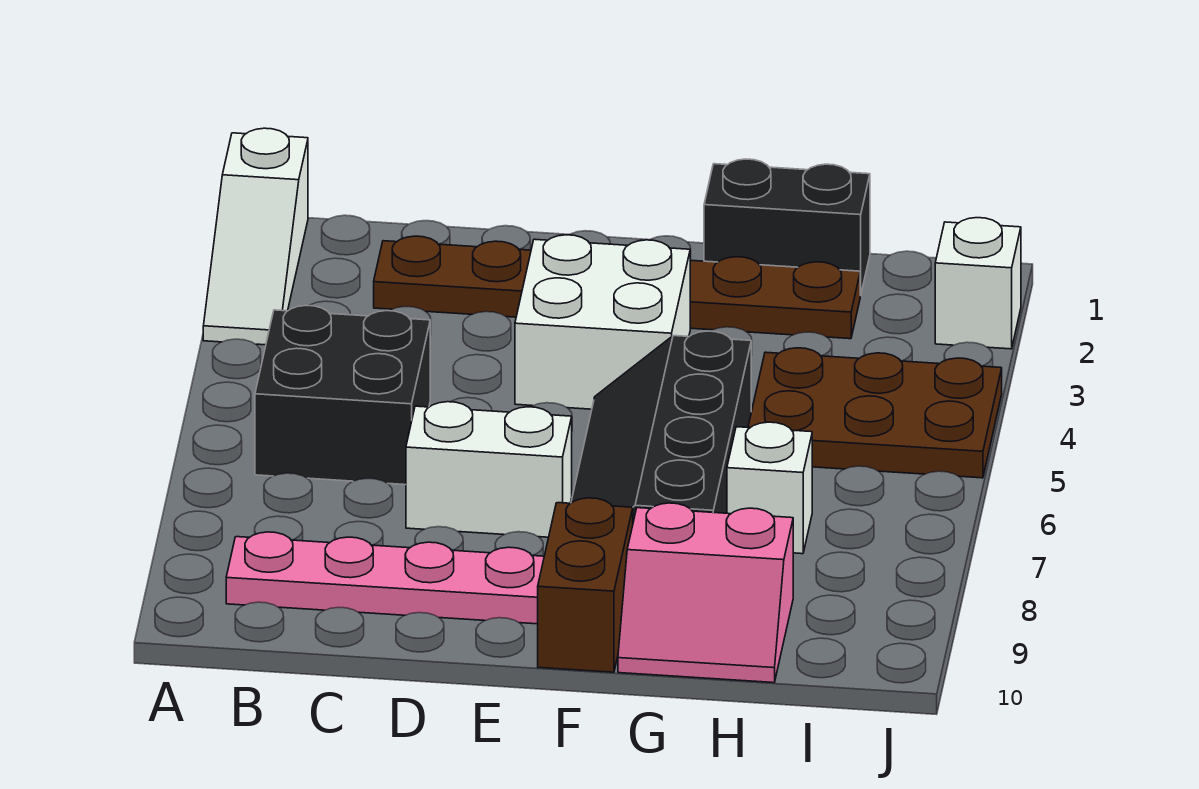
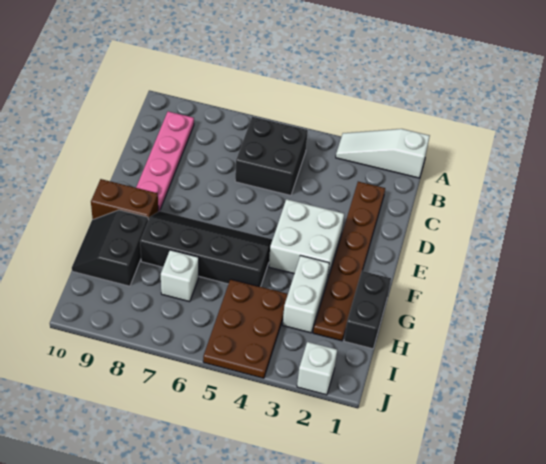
white 1x2 brick [406,402,572,537] -> white 1x2 brick moved to [283,256,329,333]
pink 2x2 slope [618,503,793,683] -> black 2x2 slope [72,210,148,286]

